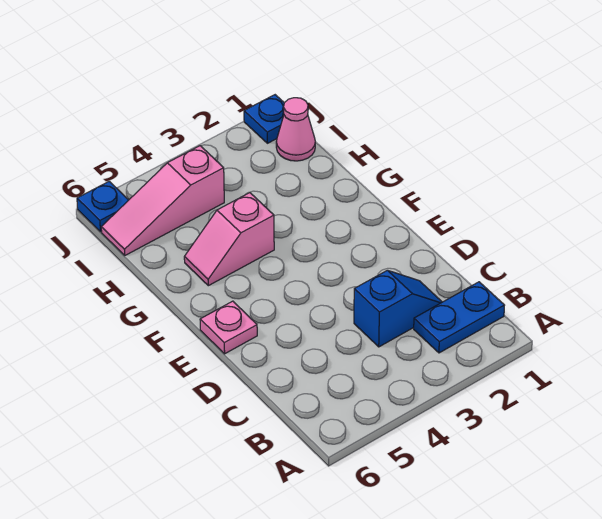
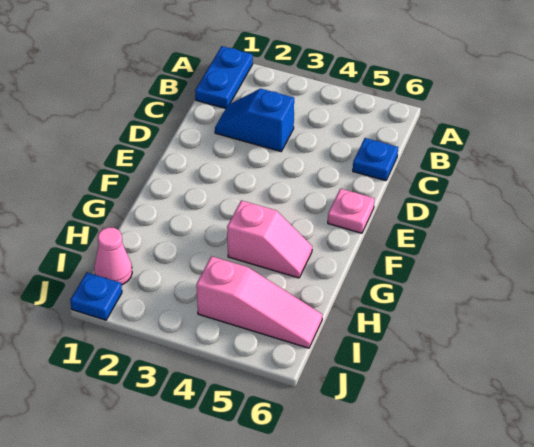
blue 1x2 plate [414,282,505,353] -> blue 1x2 plate turned to [195,46,253,109]
blue 1x1 plate [77,181,128,232] -> blue 1x1 plate moved to [353,138,398,181]

